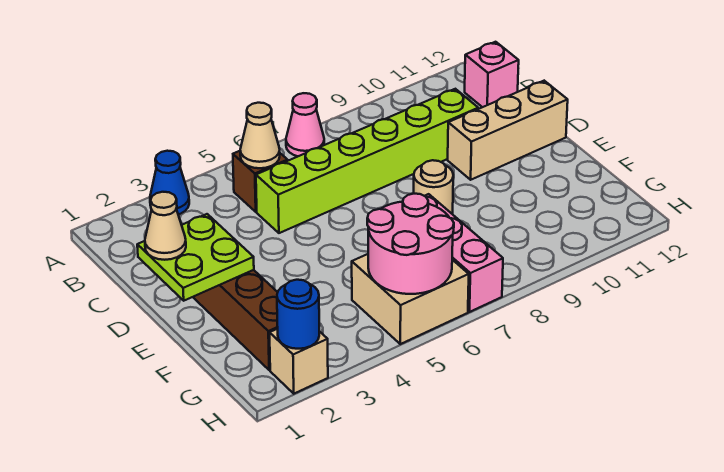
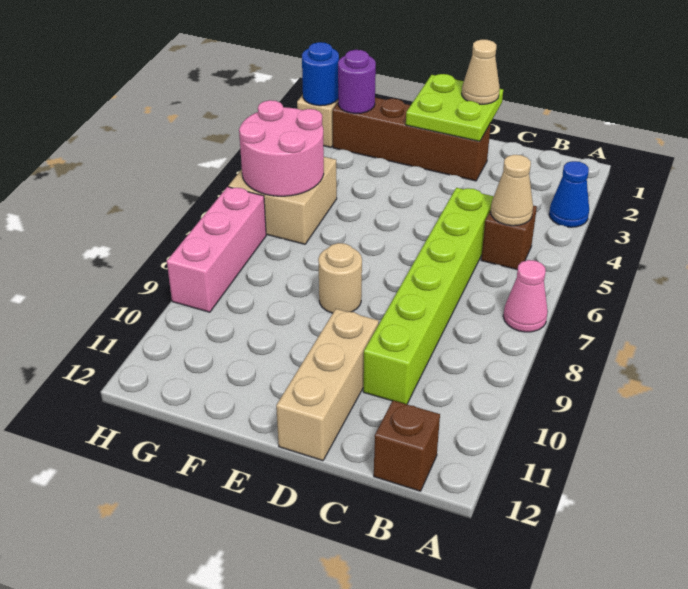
pink 1x1 brick [465,42,519,107] -> brown 1x1 brick [374,401,440,491]
pink 1x3 brick [425,194,503,312] -> pink 1x3 brick turned to [167,187,266,312]
none -> purple 1x1 round brick [338,50,376,114]

